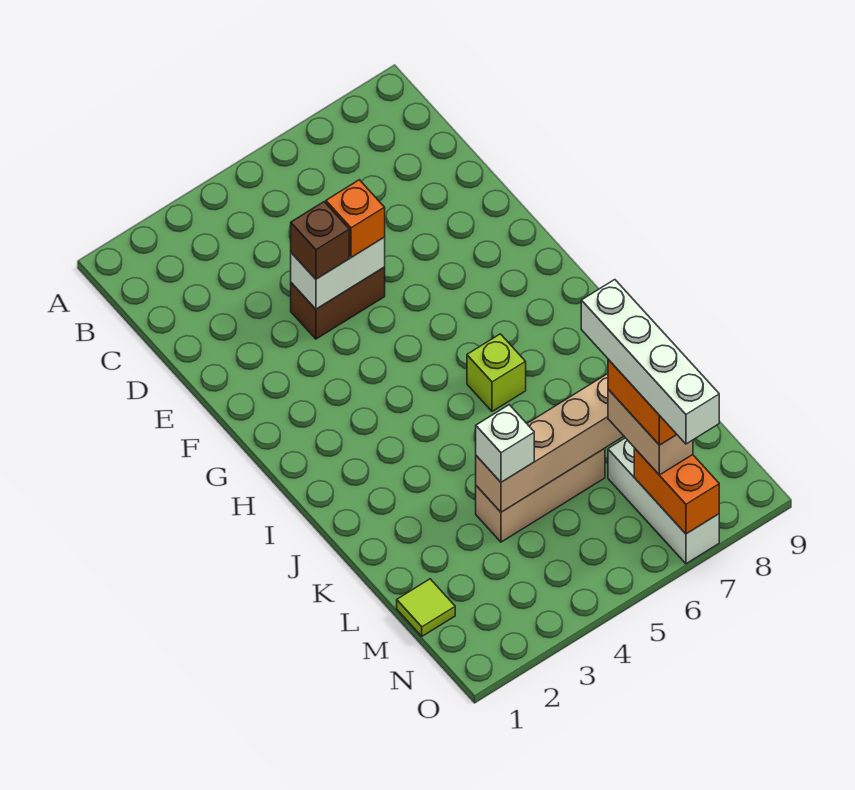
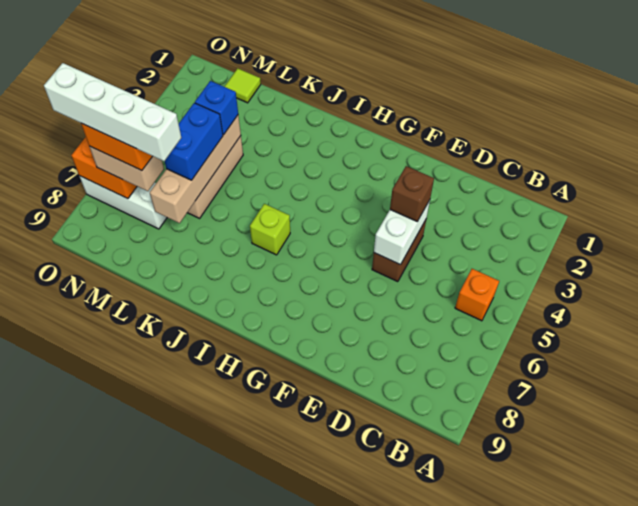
orange 1x1 brick [326,180,385,257] -> orange 1x1 brick moved to [455,269,499,321]
white 1x1 brick [476,405,534,482] -> blue 1x1 brick [195,81,238,135]
none -> blue 1x2 brick [165,103,223,180]

